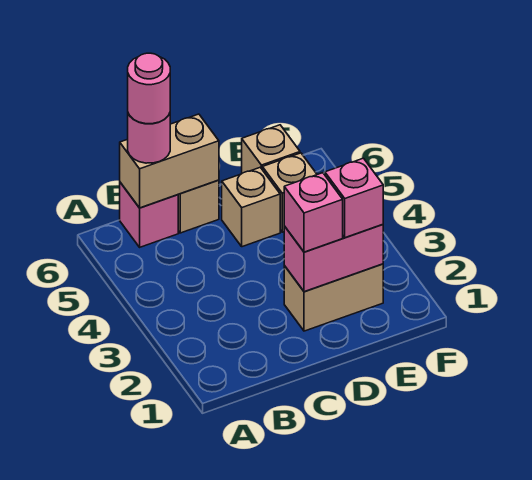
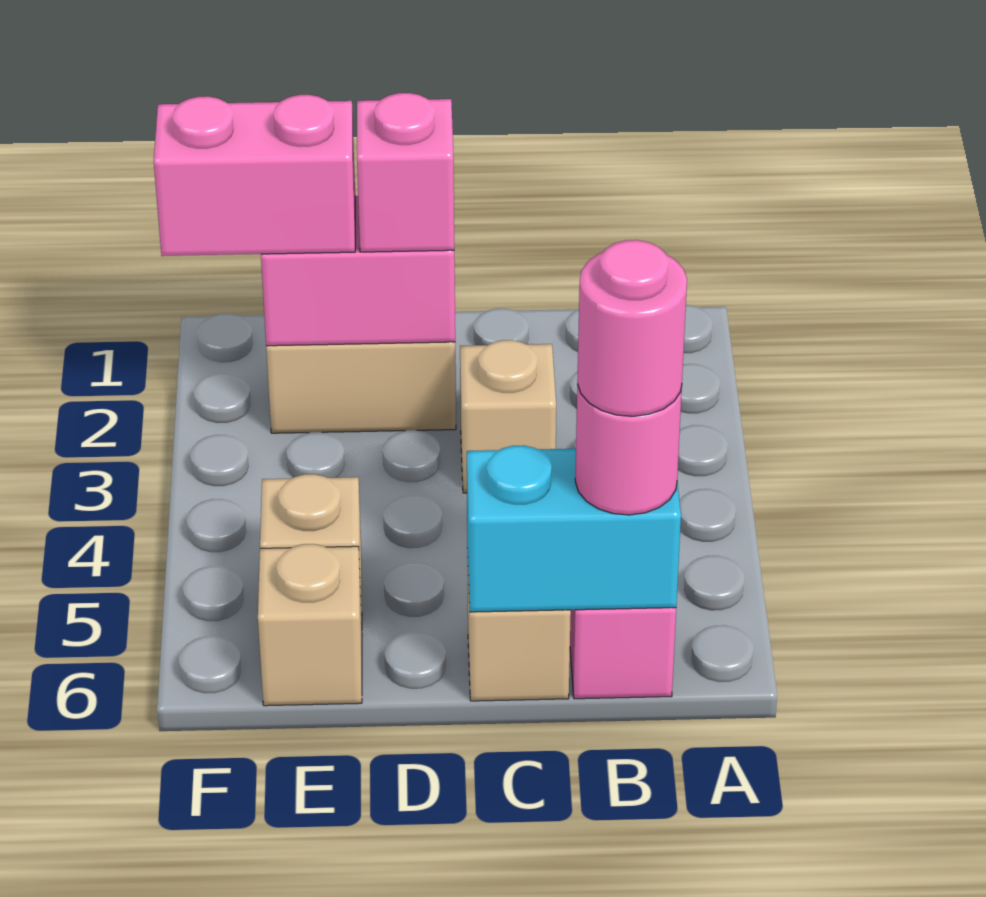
tan 1x2 brick [120,114,219,208] -> cyan 1x2 brick [467,445,681,612]
tan 1x1 brick [222,167,280,247] -> tan 1x1 brick moved to [460,340,556,493]
pink 1x1 brick [325,158,383,238] -> pink 1x2 brick [154,95,355,256]

